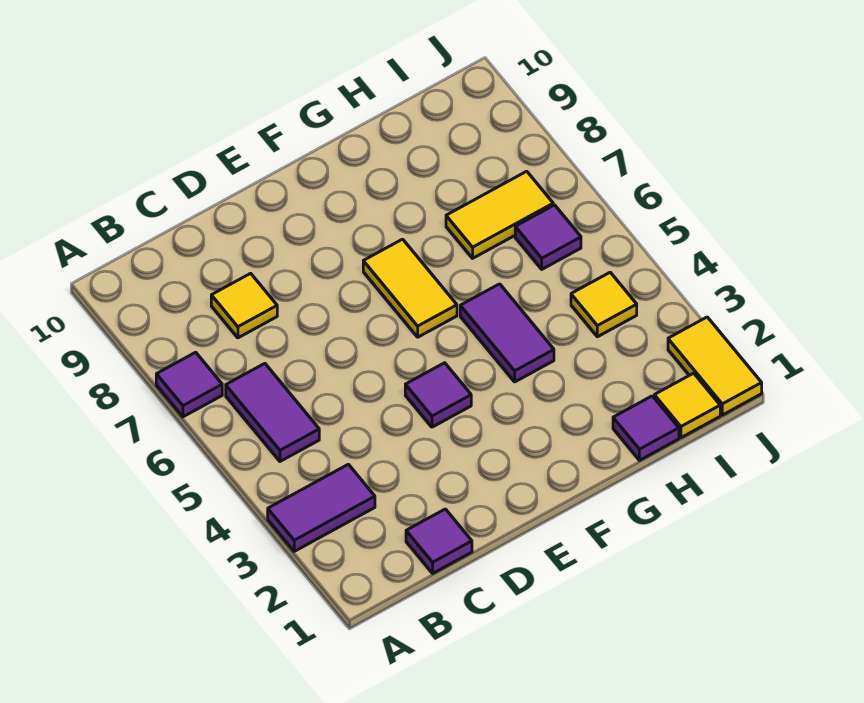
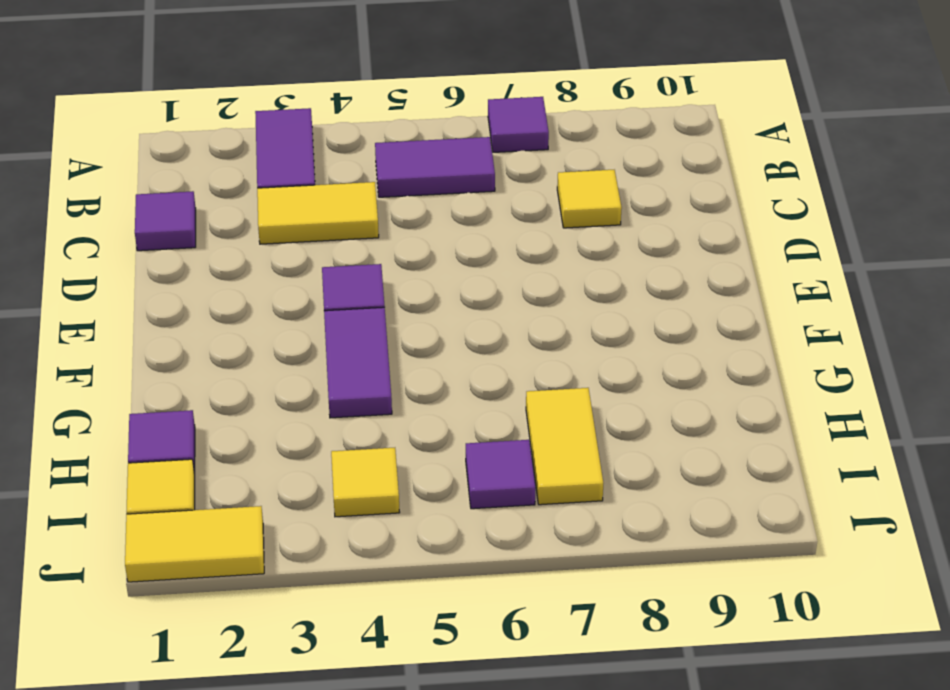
yellow 1x2 tile [363,239,457,337] -> yellow 1x2 tile moved to [257,182,379,244]
purple 1x2 tile [460,284,554,382] -> purple 1x2 tile turned to [324,307,392,418]

